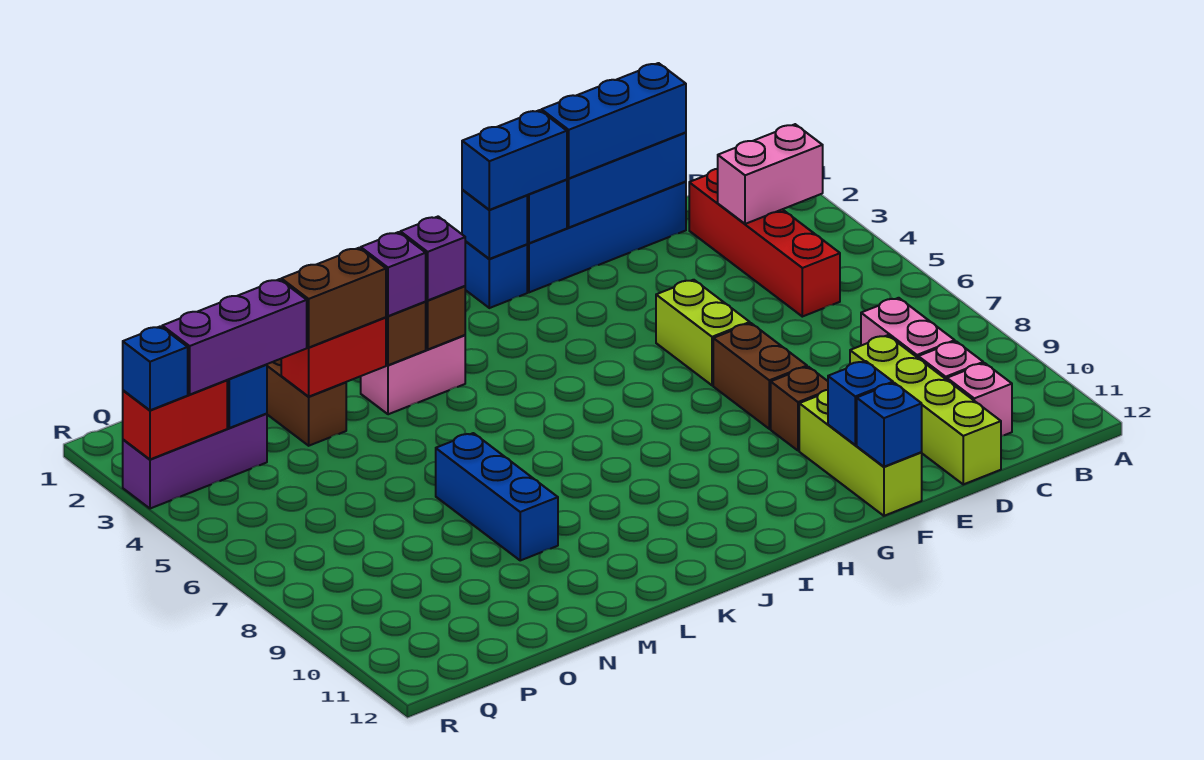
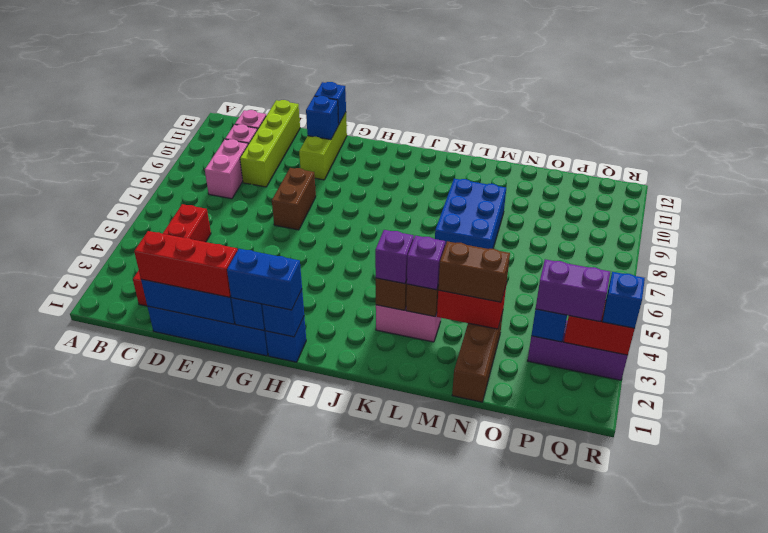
pink 1x2 brick [718,124,823,224] -> none
blue 1x3 brick [541,63,686,178] -> red 1x3 brick [134,231,238,297]
lime 1x2 brick [656,280,750,385] -> none
brown 1x1 brick [771,367,828,451] -> none
blue 1x3 brick [436,433,558,560] -> blue 2x3 brick [435,179,506,249]
purple 1x3 brick [162,279,307,394] -> purple 1x2 brick [536,259,610,322]

